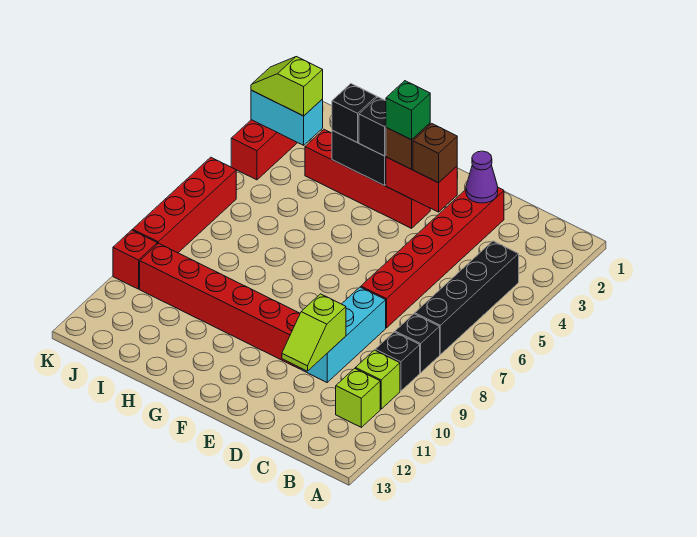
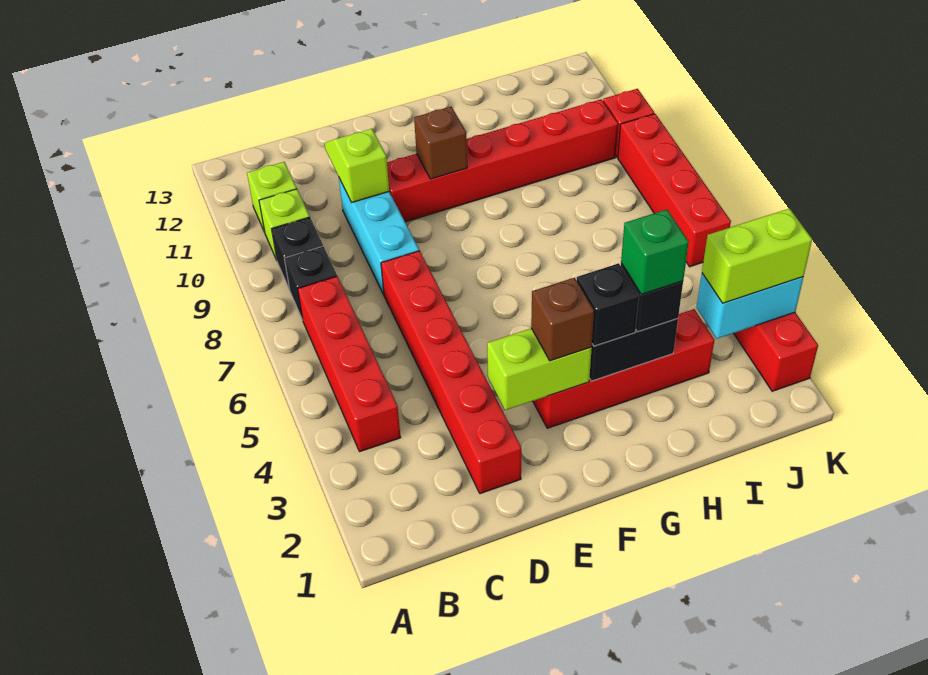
black 1x4 brick [415,241,519,354] -> red 1x4 brick [298,276,401,452]
purple 1x1 cone [466,151,498,203] -> none
red 1x2 brick [386,157,457,212] -> lime 1x2 brick [487,328,592,410]
brown 1x1 brick [413,124,457,183] -> brown 1x1 brick moved to [414,107,467,179]
green 1x1 brick [386,81,430,140] -> green 1x1 brick moved to [621,210,689,294]
lime 1x2 slope [251,57,323,116] -> lime 1x2 brick [702,209,812,303]

